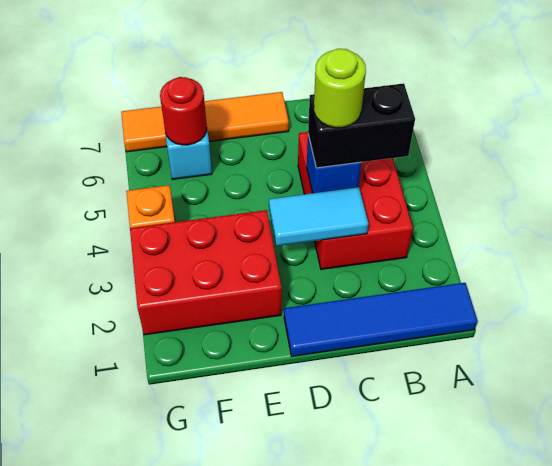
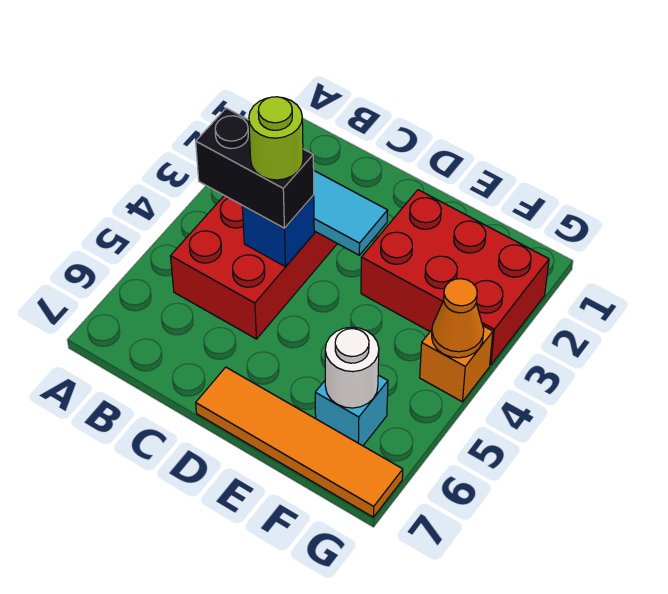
blue 1x4 tile [284,283,478,356] -> none
red 1x1 round brick [160,77,207,145] -> white 1x1 round brick [325,327,379,408]
none -> orange 1x1 cone [432,279,484,358]

